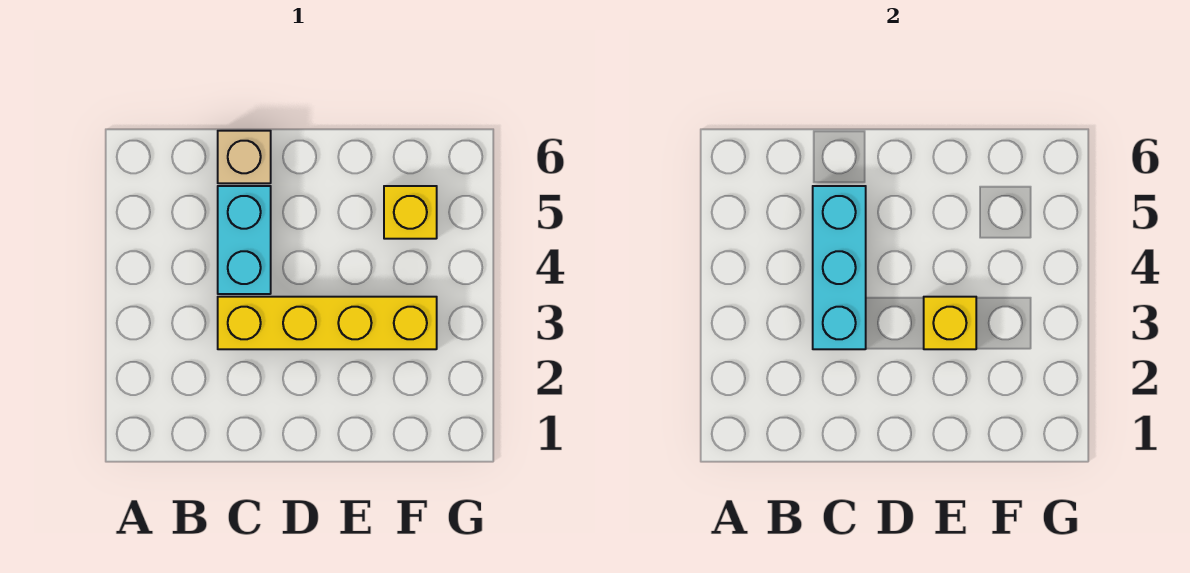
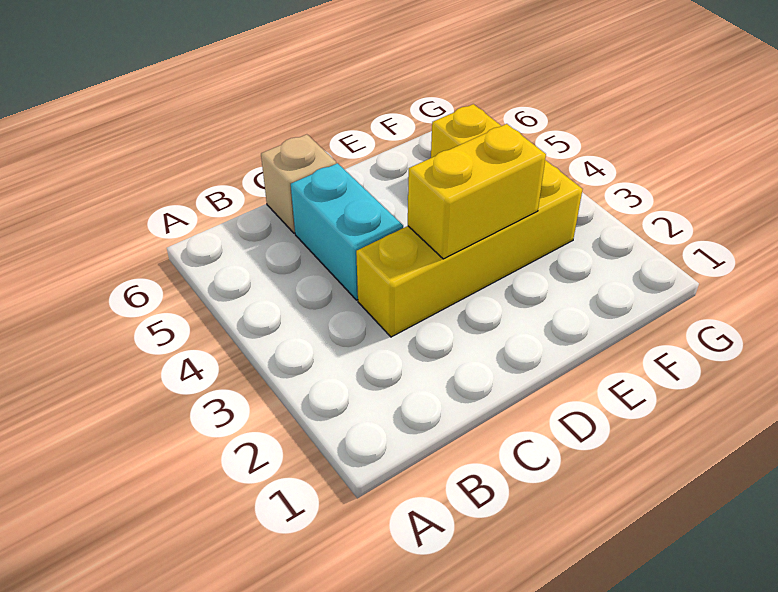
cyan 1x3 brick [813,186,866,349] -> none
yellow 1x1 brick [924,297,976,349] -> yellow 1x2 brick [408,124,546,259]

